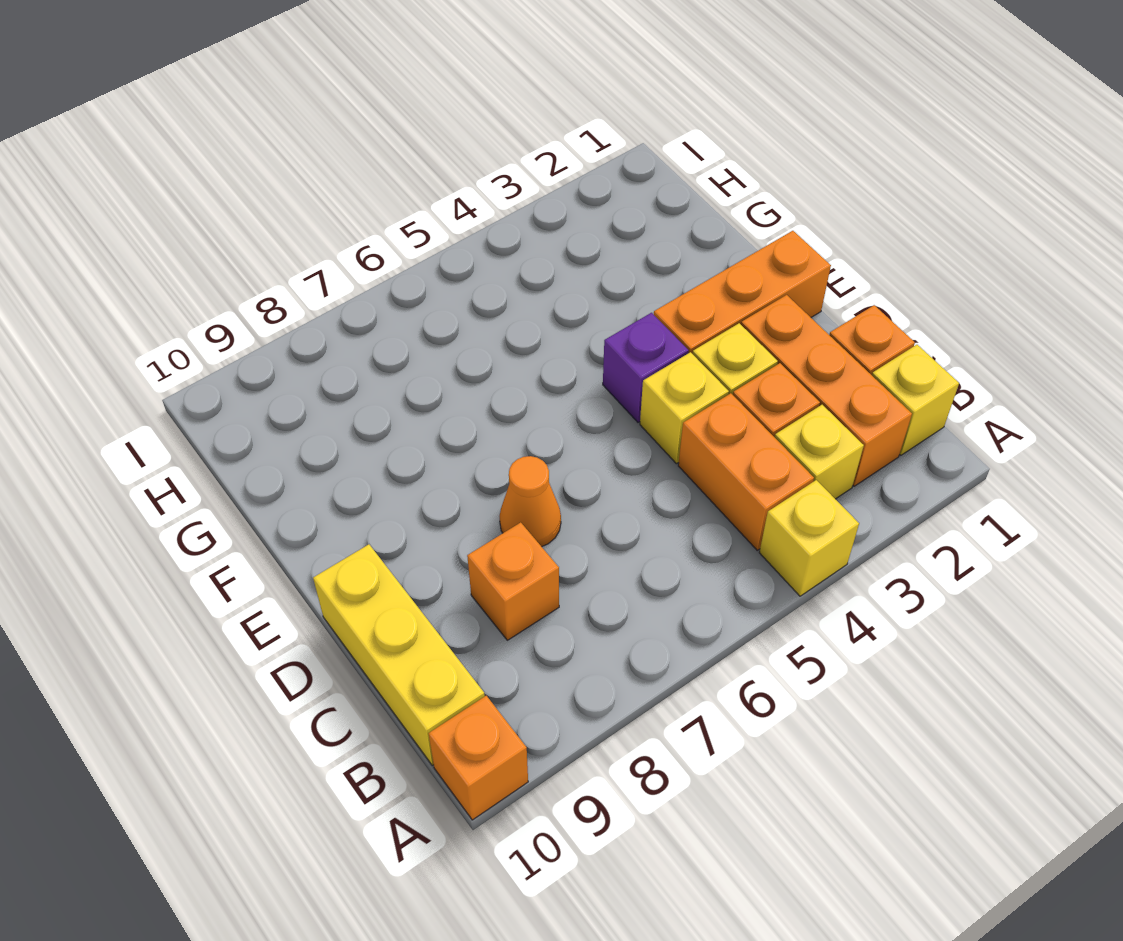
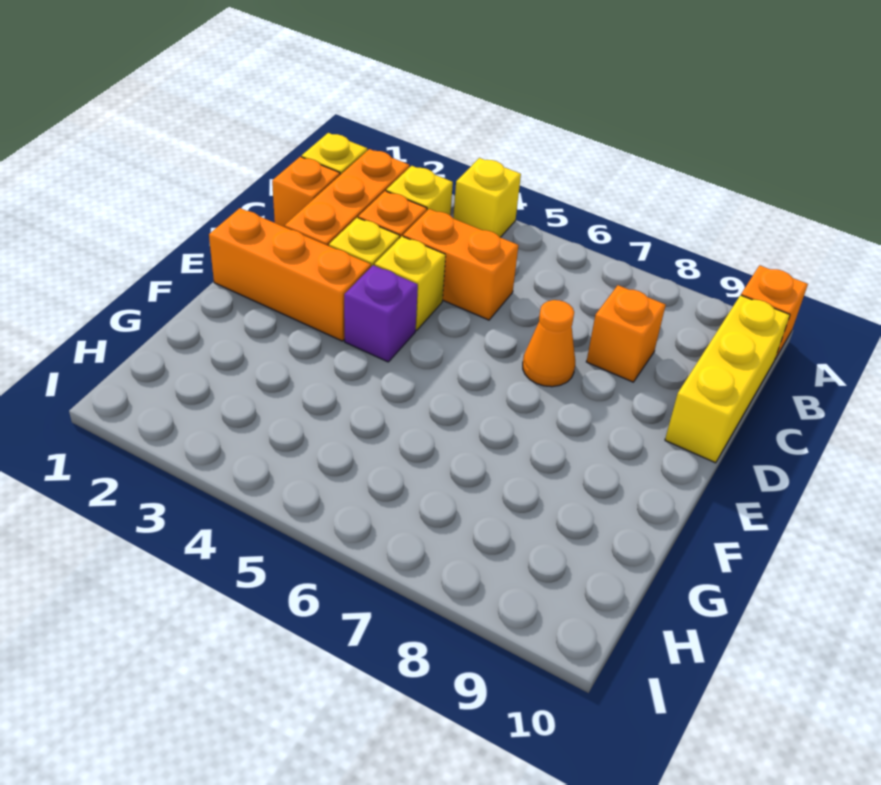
orange 1x2 brick [678,393,814,550] -> orange 1x2 brick turned to [403,209,518,320]

